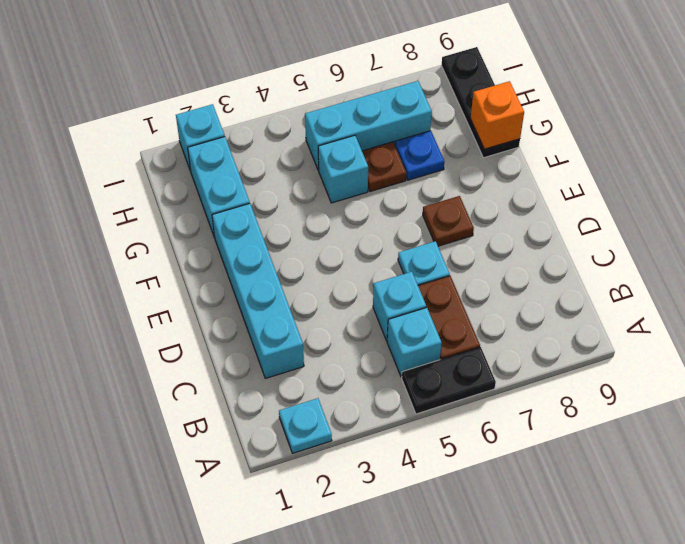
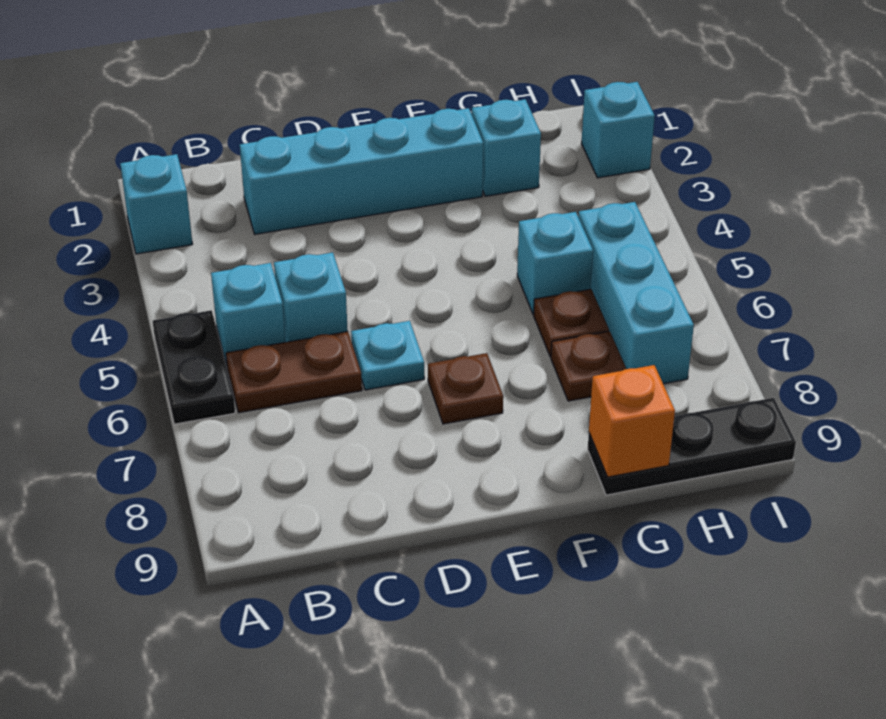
cyan 1x1 plate [279,398,332,453] -> cyan 1x1 brick [120,154,192,254]
cyan 1x2 brick [188,137,250,238] -> cyan 1x1 brick [472,99,541,196]
blue 1x1 plate [395,131,445,180] -> brown 1x1 plate [551,331,626,401]

